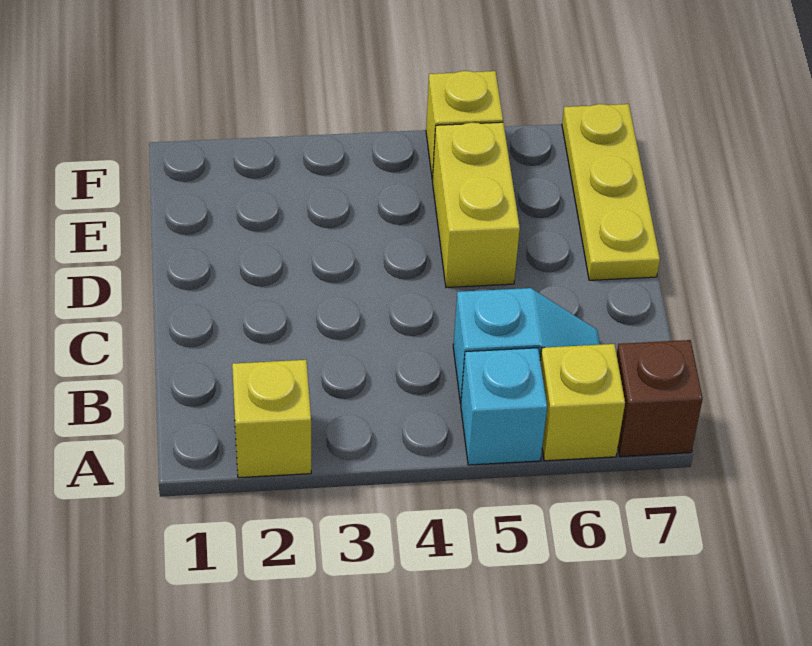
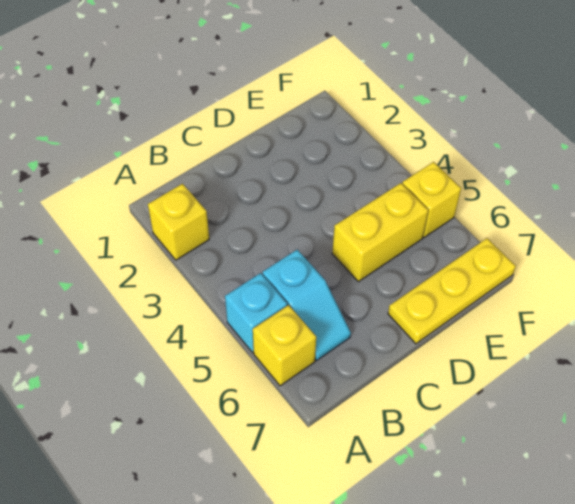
brown 1x1 brick [617,340,703,457] -> none

